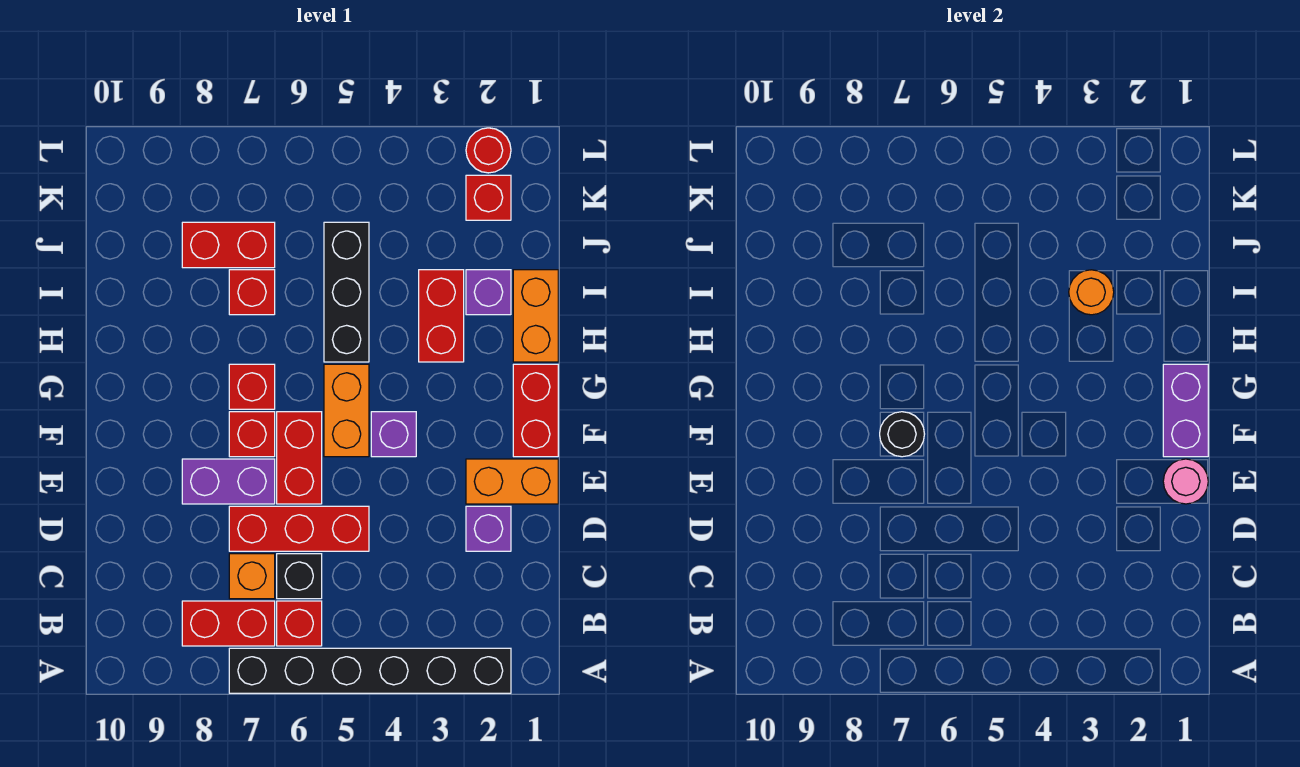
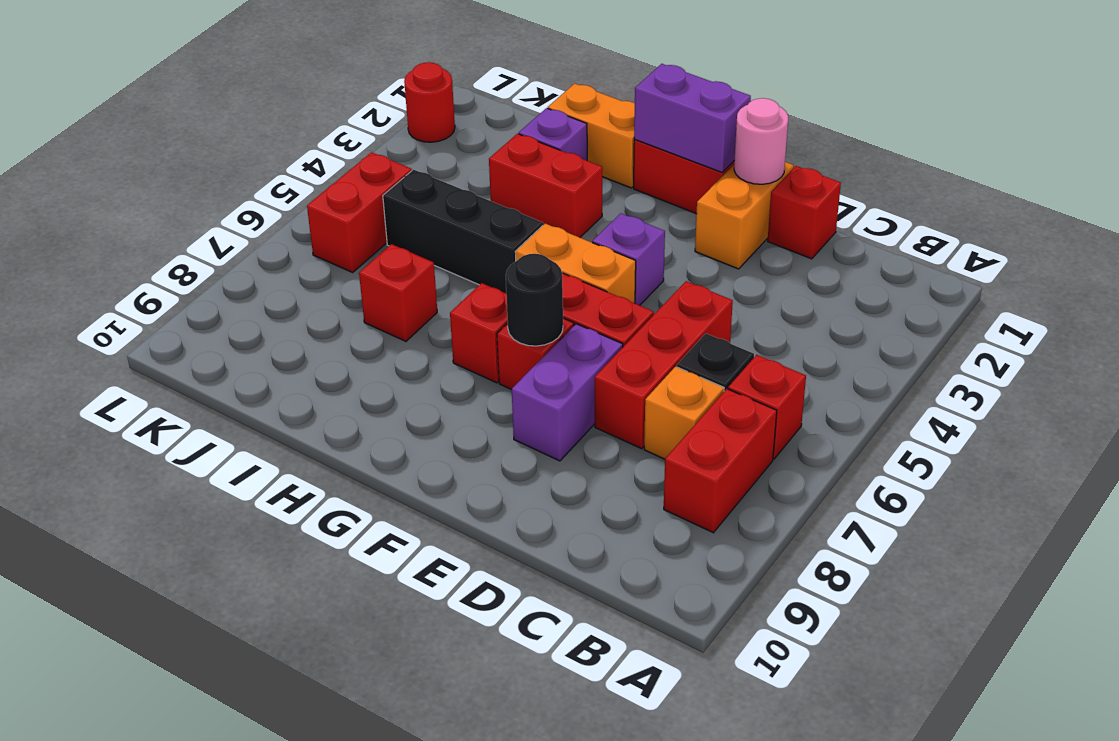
black 1x6 brick [229,648,511,693] -> none
purple 1x1 brick [466,506,511,551] -> none
orange 1x1 round brick [1069,270,1114,315] -> none
red 1x2 brick [182,222,275,268] -> red 1x2 brick moved to [307,152,412,272]
red 1x1 brick [466,175,511,220] -> red 1x1 brick moved to [768,166,841,259]

